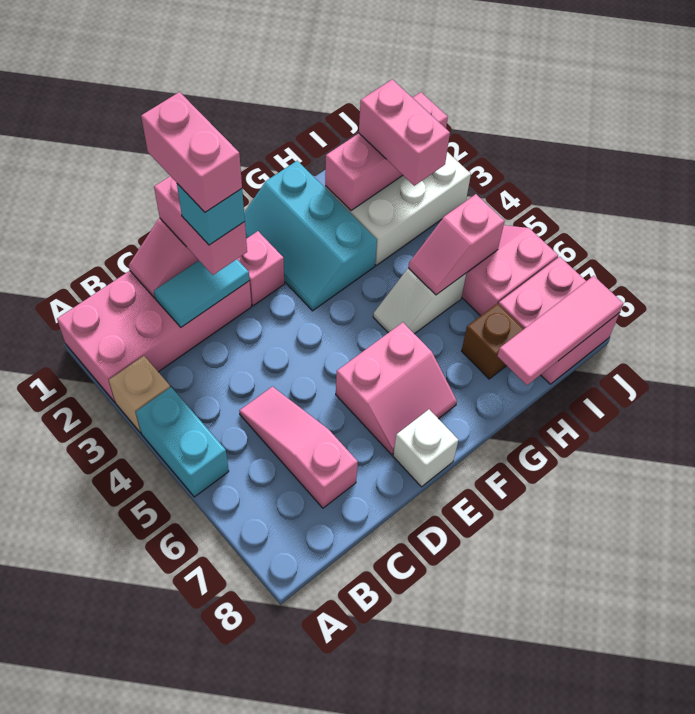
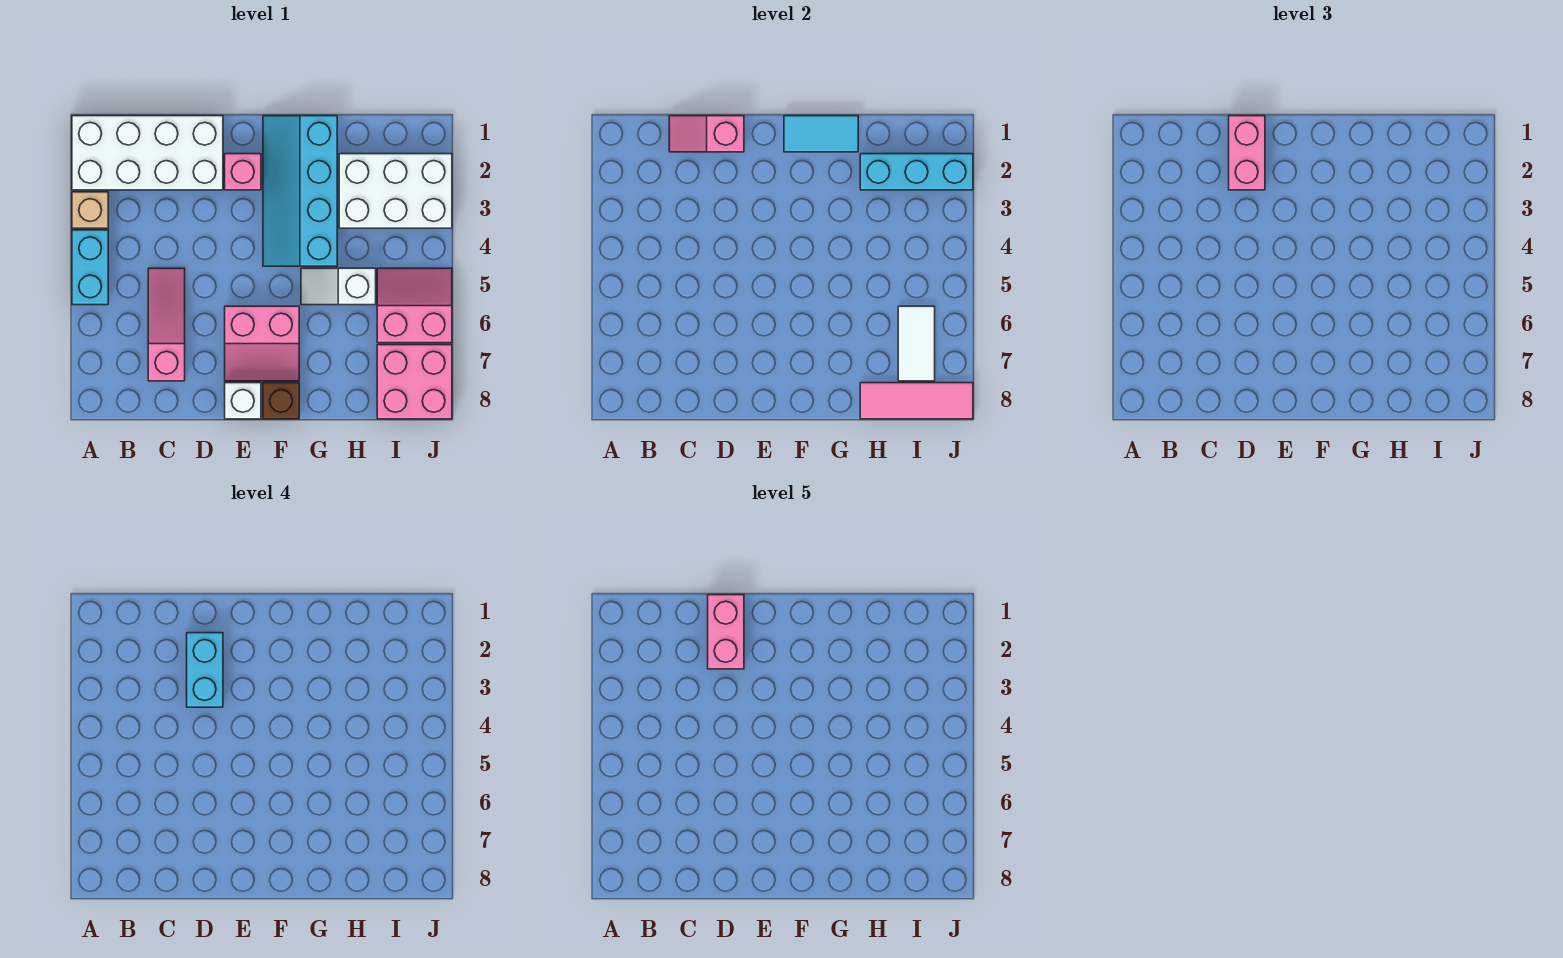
pink 2x4 brick [57,271,252,402] -> white 2x4 brick [72,116,223,190]
cyan 1x2 tile [154,259,249,327] -> cyan 1x2 tile moved to [784,116,858,152]
cyan 1x1 brick [177,184,245,245] -> cyan 1x2 brick [187,633,223,707]
cyan 2x3 slope [244,161,377,311] -> cyan 2x4 slope [263,116,337,266]
pink 1x3 brick [325,92,448,211] -> cyan 1x3 brick [860,154,973,190]
pink 1x2 slope [408,194,505,295] -> none
brown 1x1 brick [462,303,524,379] -> brown 1x1 brick moved to [263,383,299,419]
pink 1x2 brick [359,79,450,186] -> none
none -> white 1x2 tile [898,306,935,381]

